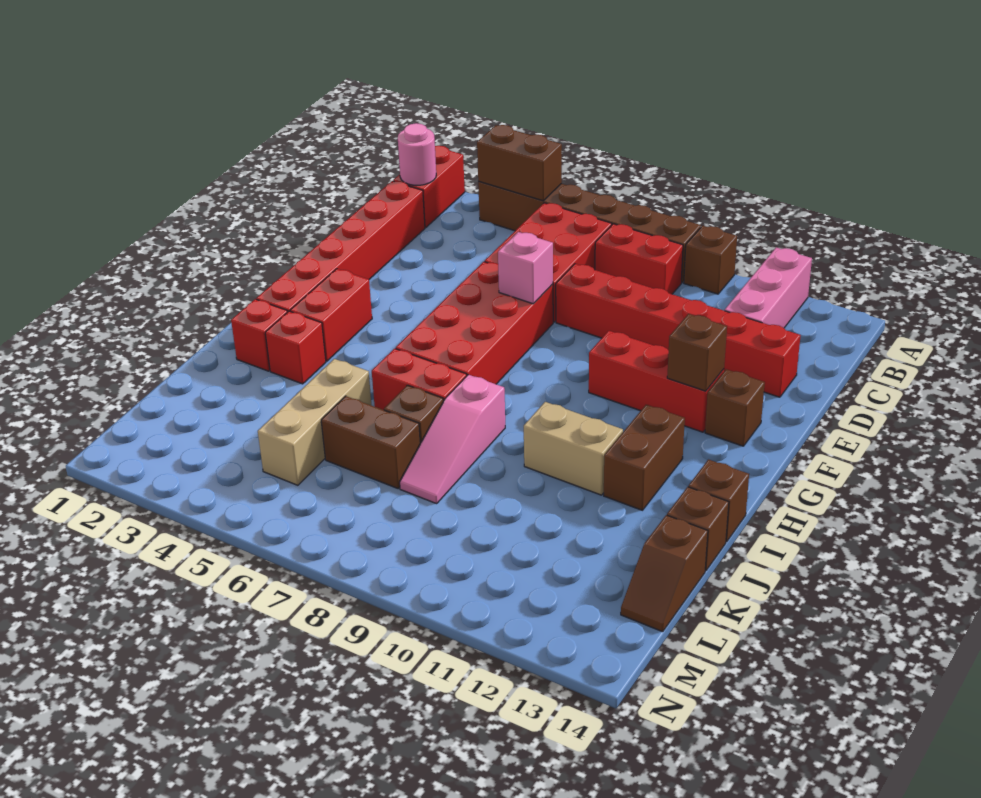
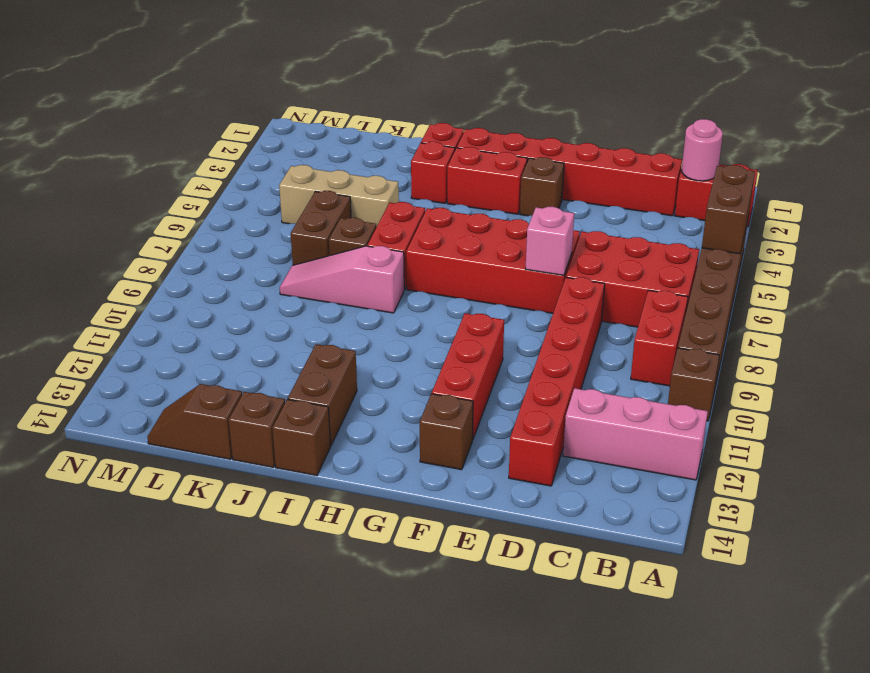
brown 1x1 brick [667,314,727,391] -> brown 1x1 brick moved to [520,157,564,216]
brown 1x2 brick [604,405,685,510] -> brown 1x2 brick turned to [288,344,357,446]
tan 1x2 brick [524,402,623,495] -> none

